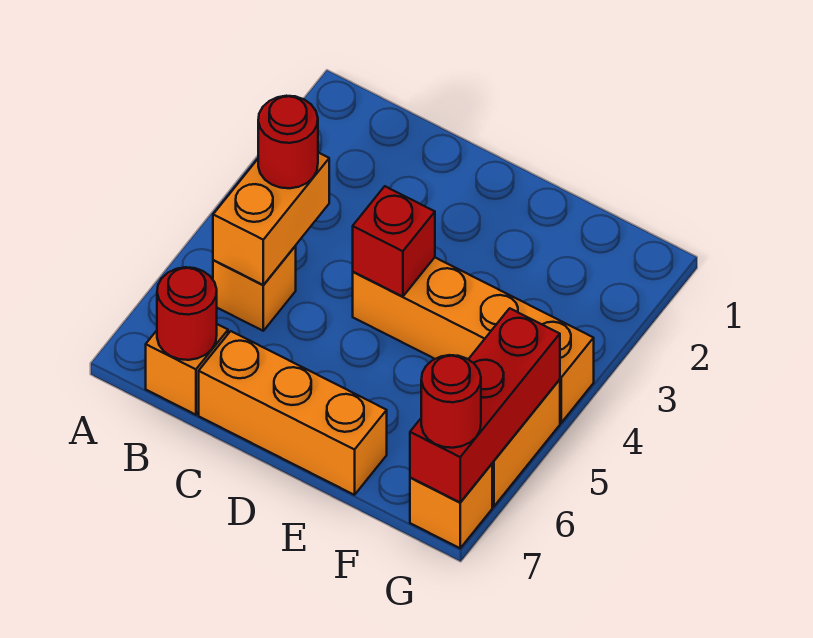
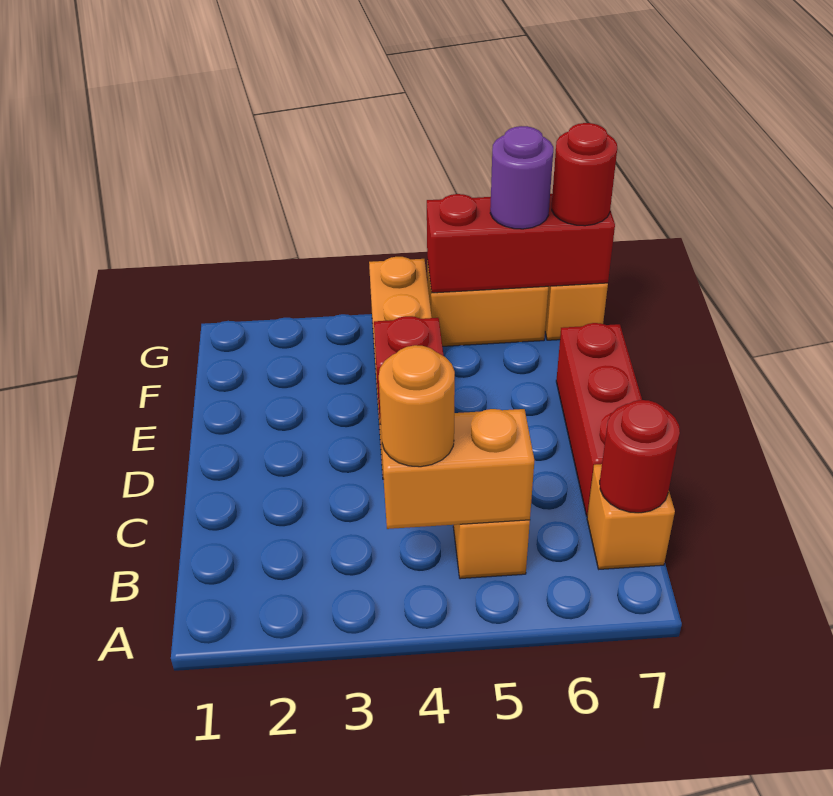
red 1x1 round brick [258,96,318,188] -> orange 1x1 round brick [379,345,455,467]
orange 1x3 brick [199,331,387,495] -> red 1x3 brick [556,323,642,516]
none -> purple 1x1 round brick [490,126,553,229]

